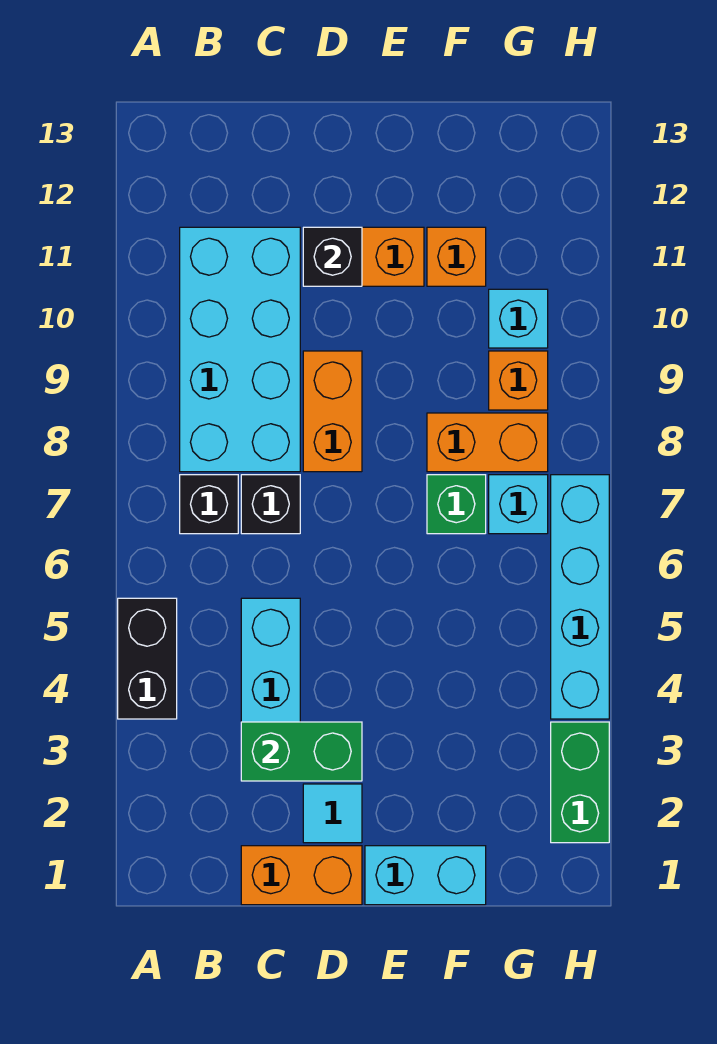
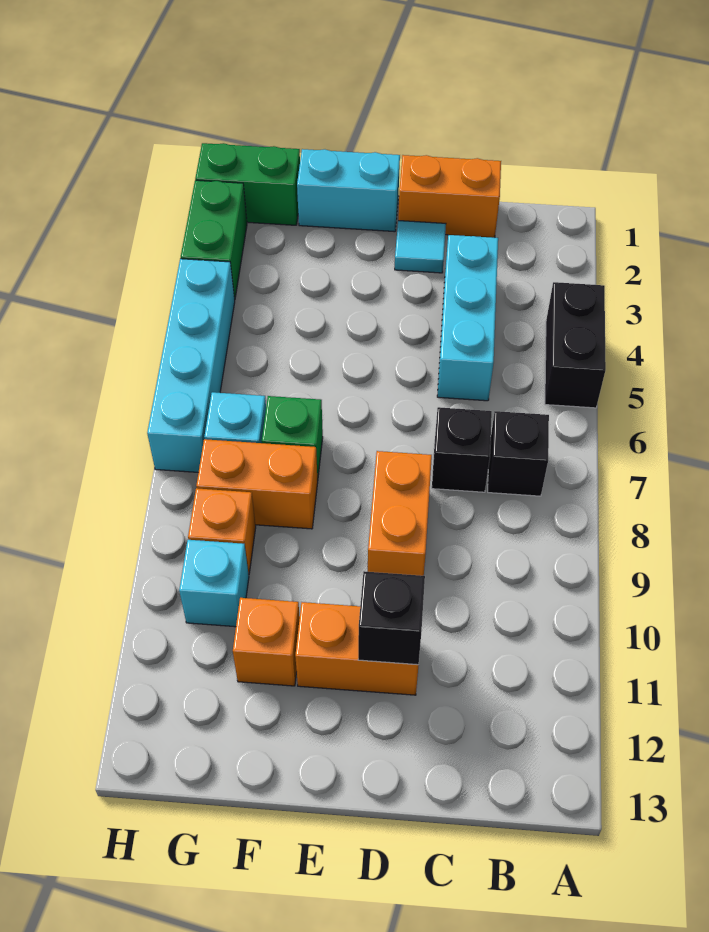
cyan 2x4 brick [180,227,300,472] -> none
green 1x2 brick [241,722,362,781] -> green 1x2 brick moved to [195,143,300,225]

